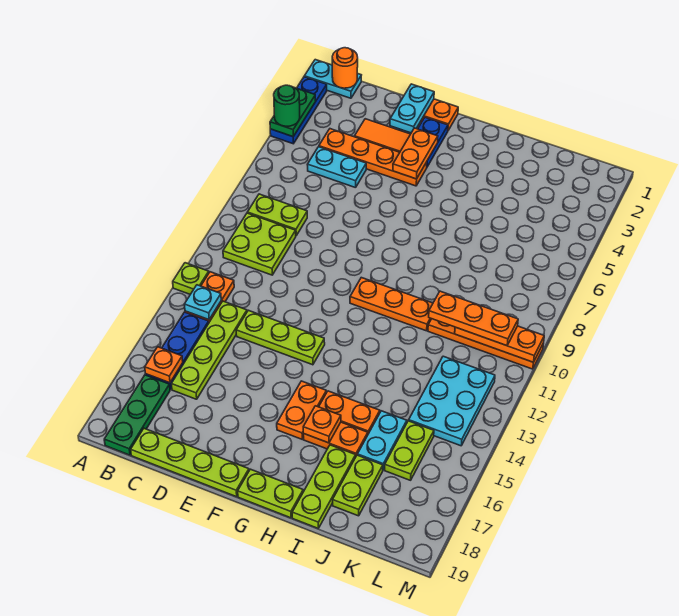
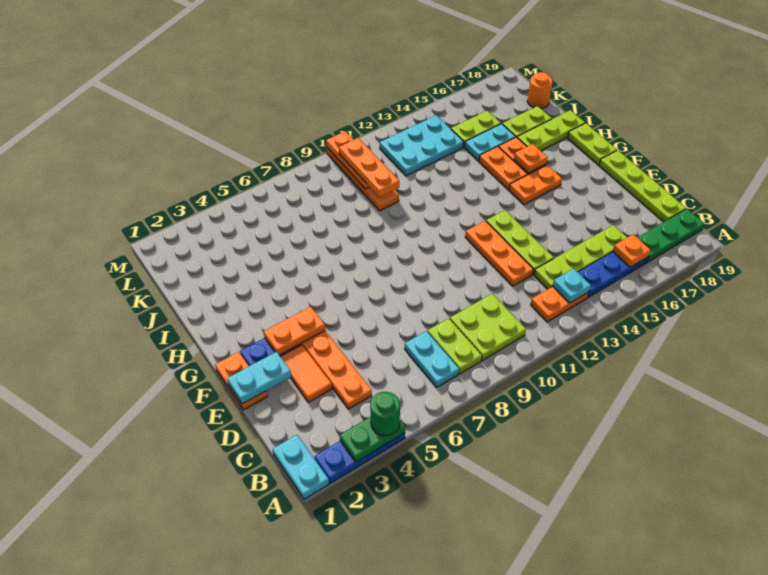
lime 1x1 plate [173,263,209,294] -> none
orange 1x1 round brick [332,48,358,88] -> orange 1x1 round brick moved to [527,72,553,109]
cyan 1x2 plate [307,147,366,188] -> cyan 1x2 plate moved to [405,331,459,387]
orange 1x3 plate [350,278,433,331] -> orange 1x3 plate moved to [465,221,533,286]

